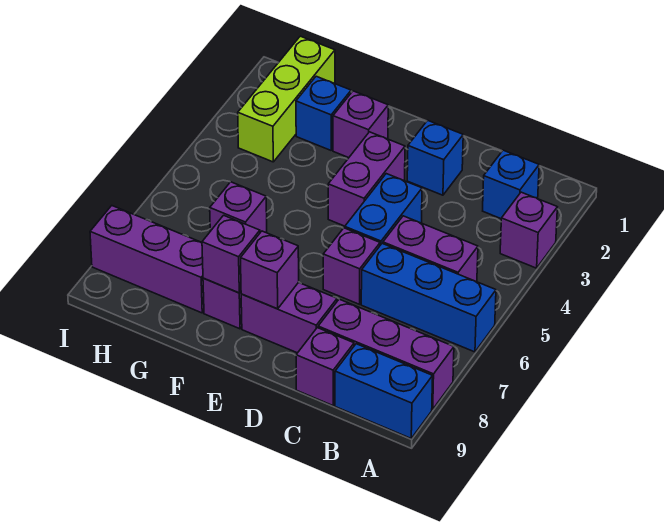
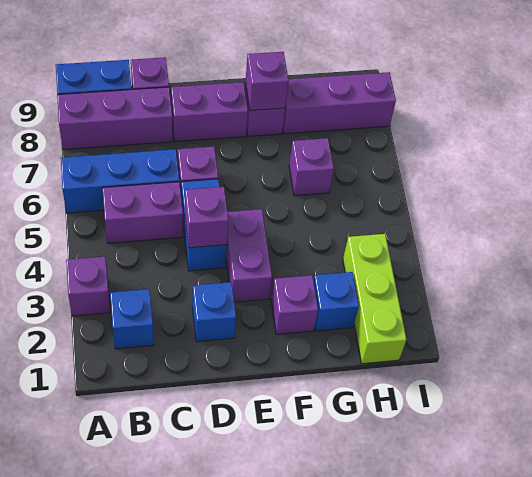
purple 1x1 brick [241,231,299,309] -> purple 1x1 brick moved to [185,187,229,248]

